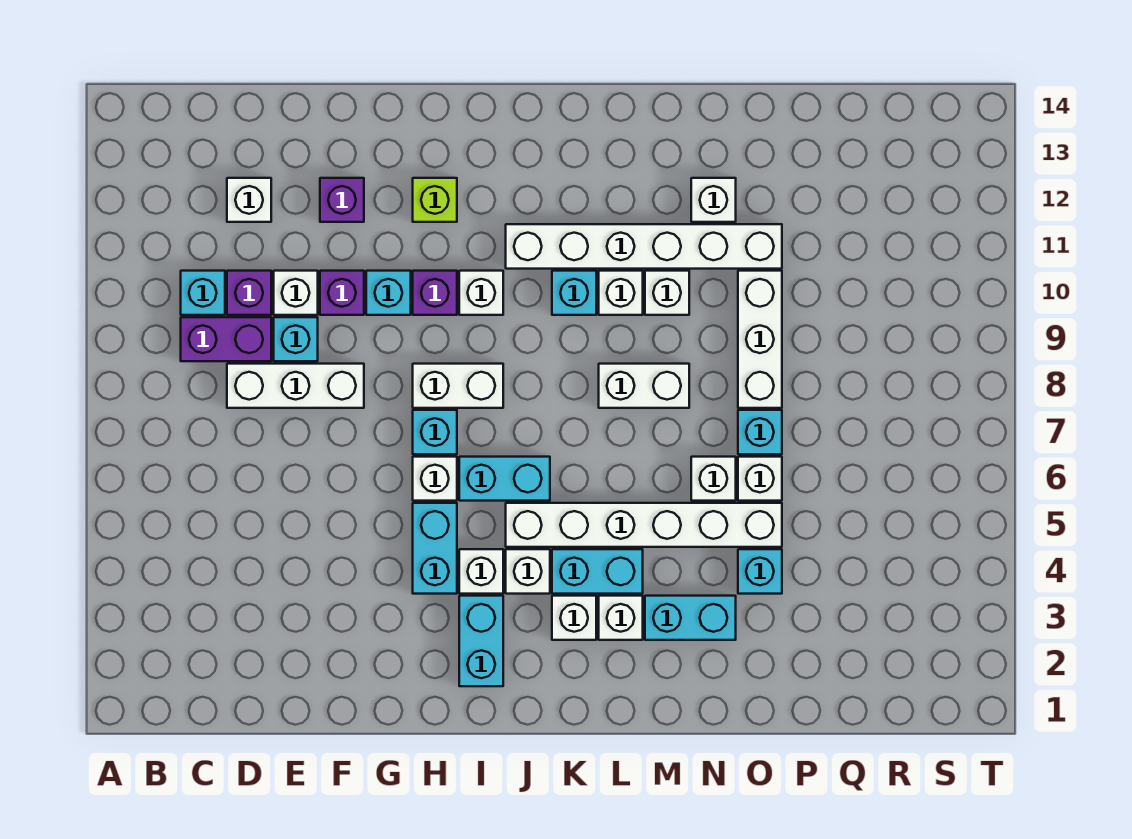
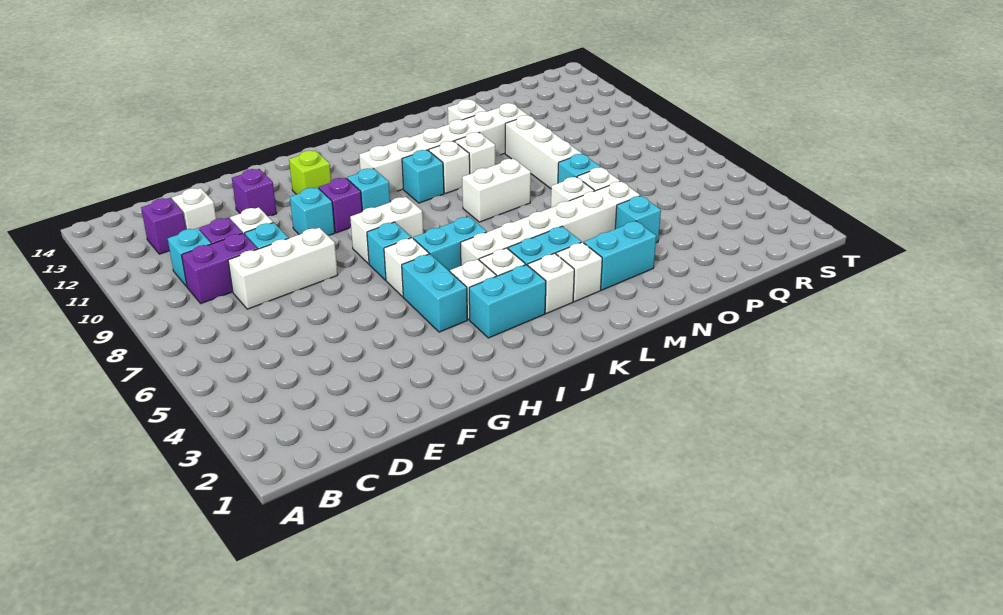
purple 1x1 brick [320,271,364,315] -> purple 1x1 brick moved to [141,198,186,254]
cyan 1x2 brick [459,596,503,686] -> cyan 1x2 brick turned to [469,265,546,338]
white 1x1 brick [459,271,503,315] -> cyan 1x1 brick [347,168,390,211]

